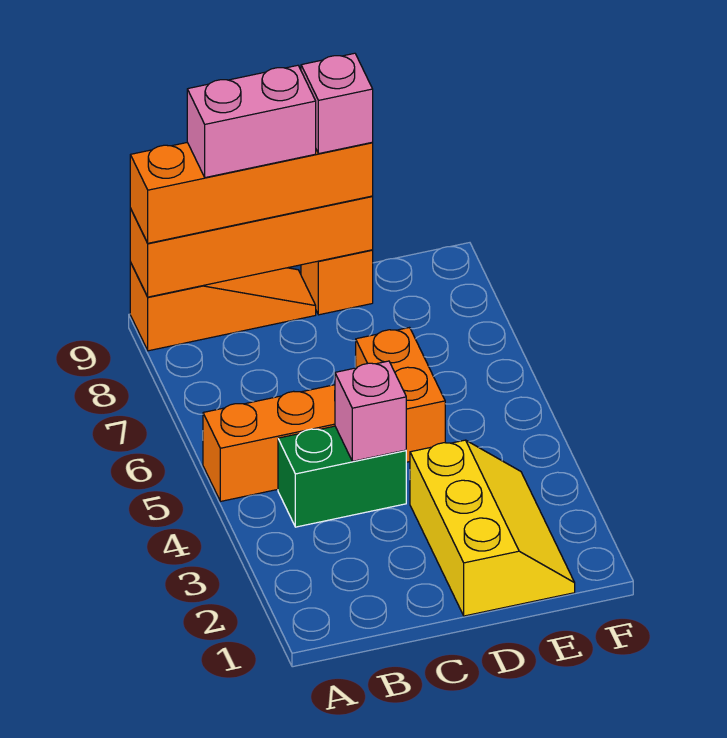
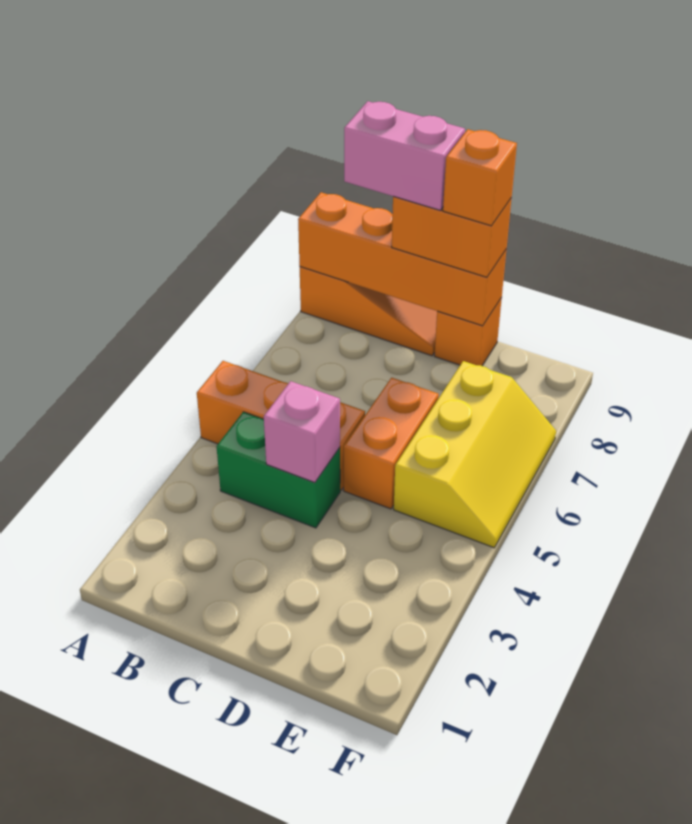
orange 1x4 brick [130,142,373,243] -> orange 1x2 brick [392,196,512,277]
yellow 2x3 slope [410,440,575,616] -> yellow 2x3 slope moved to [394,361,556,548]
pink 1x1 brick [301,53,373,154] -> orange 1x1 brick [443,129,517,226]

